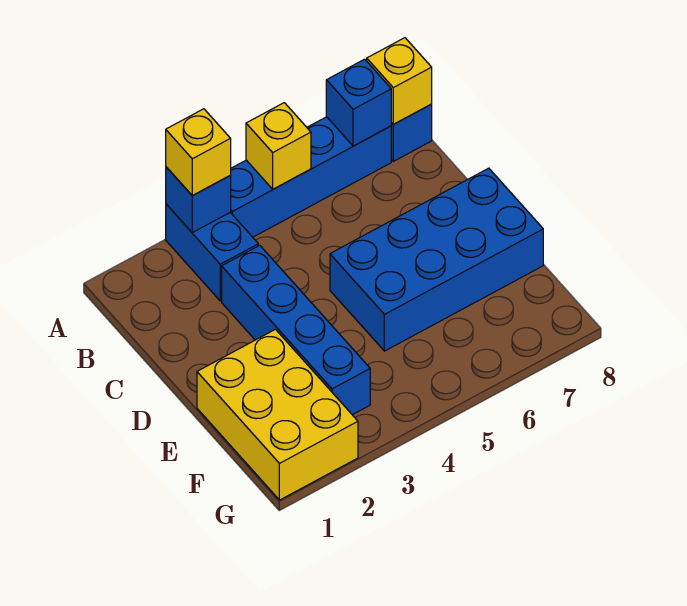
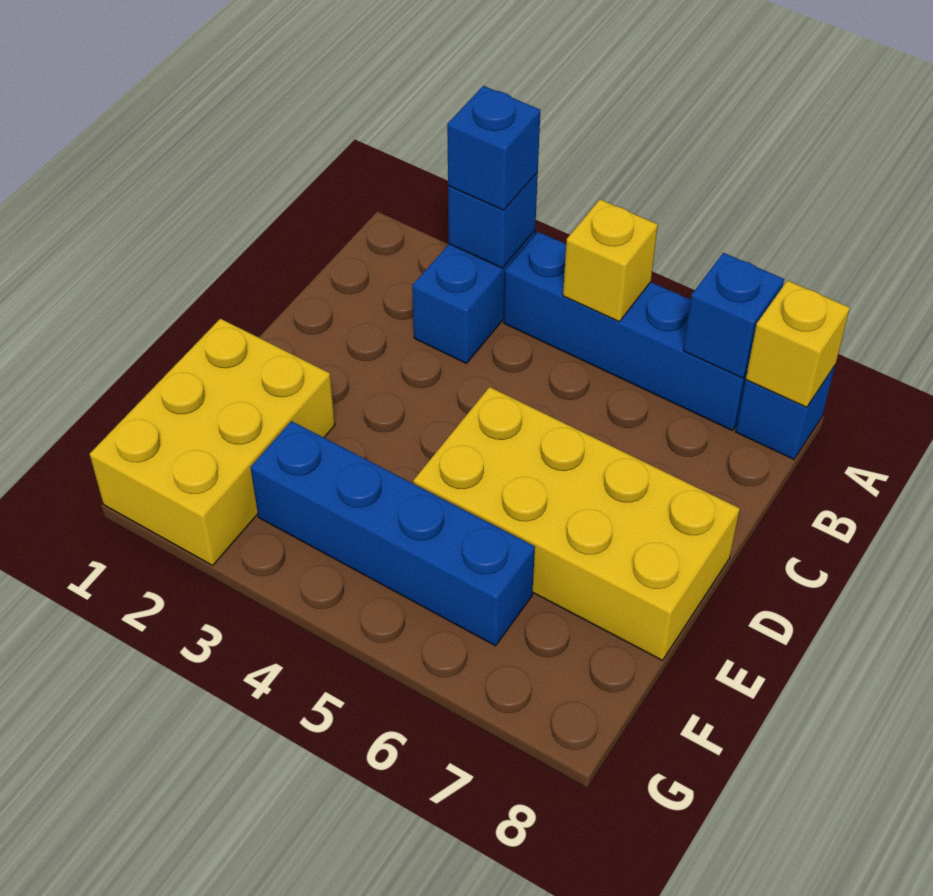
yellow 1x1 brick [166,109,231,196] -> blue 1x1 brick [447,86,540,210]
blue 1x4 brick [222,245,370,415] -> blue 1x4 brick turned to [251,421,535,646]
blue 2x4 brick [330,168,543,351] -> yellow 2x4 brick [413,387,740,660]

